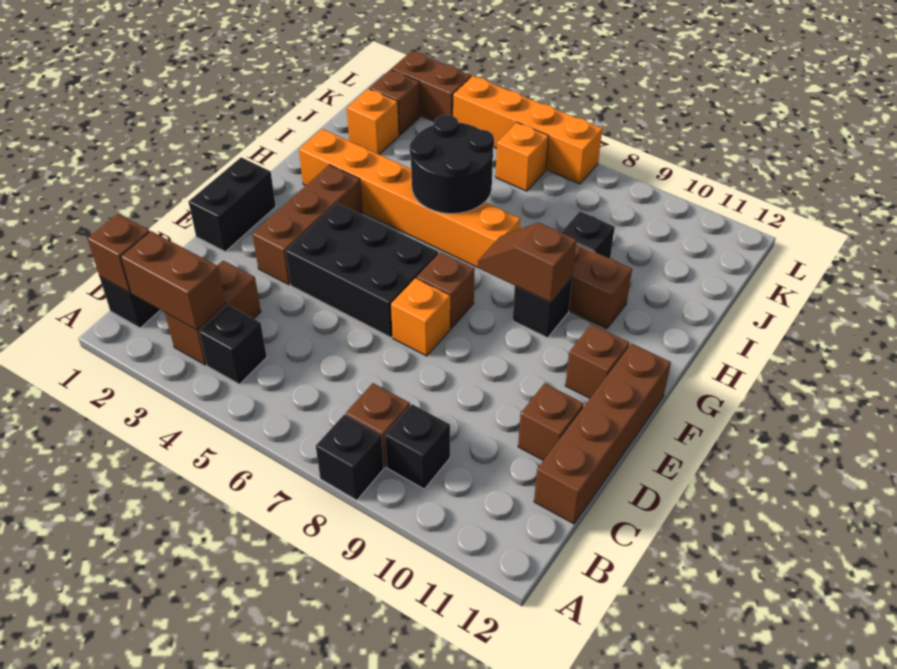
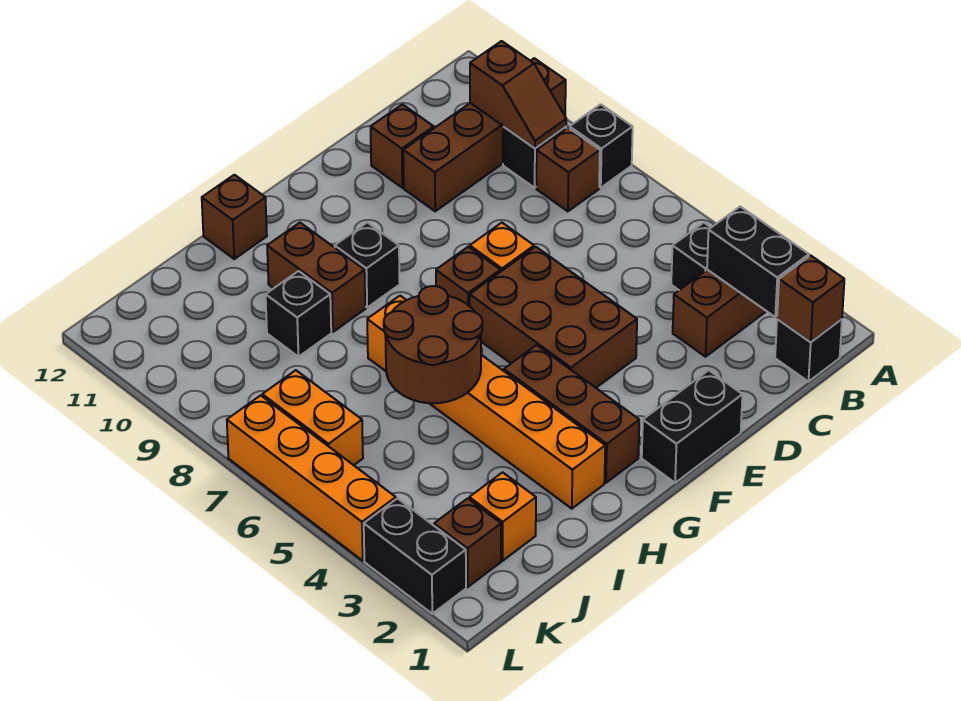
brown 1x2 brick [121,231,226,330] -> black 1x2 brick [707,207,809,317]
brown 1x4 brick [534,343,671,524] -> brown 1x4 brick moved to [403,58,566,211]
brown 1x3 brick [252,165,363,285] -> brown 1x3 brick turned to [504,345,639,483]
black 2x3 brick [286,203,438,337] -> brown 2x3 brick [470,247,637,388]
brown 1x1 brick [565,324,629,398] -> brown 1x1 brick moved to [202,175,267,259]
brown 1x2 slope [477,223,577,302] -> brown 1x2 slope moved to [470,41,566,148]
black 2x2 round brick [410,115,494,214] -> brown 2x2 round brick [384,286,482,403]
orange 1x1 brick [496,122,549,191] -> orange 1x2 brick [262,370,363,465]
brown 1x2 brick [391,51,471,121] -> black 1x2 brick [364,499,466,614]

